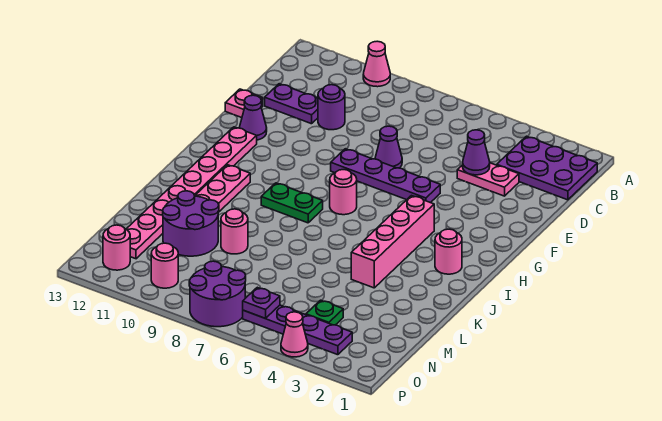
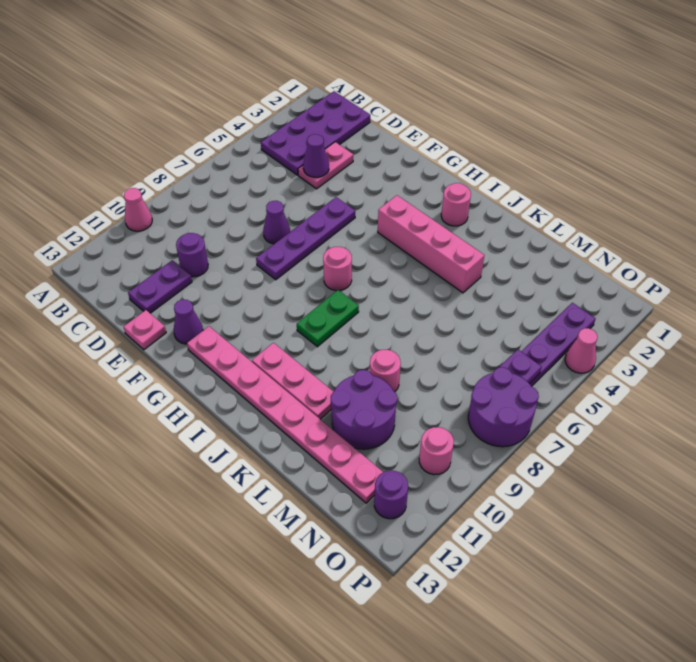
purple 2x3 plate [497,136,597,200] -> purple 2x4 plate [261,91,370,175]
green 1x1 plate [306,300,343,325] -> none
pink 1x1 round brick [103,225,130,270] -> purple 1x1 round brick [374,471,408,519]

